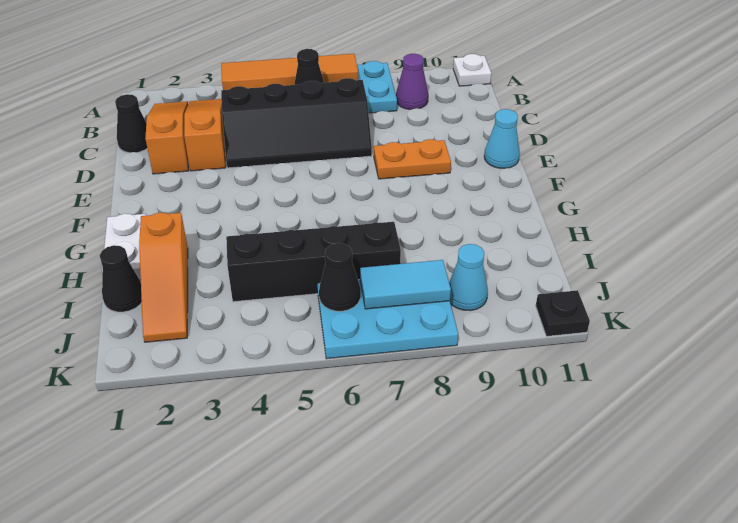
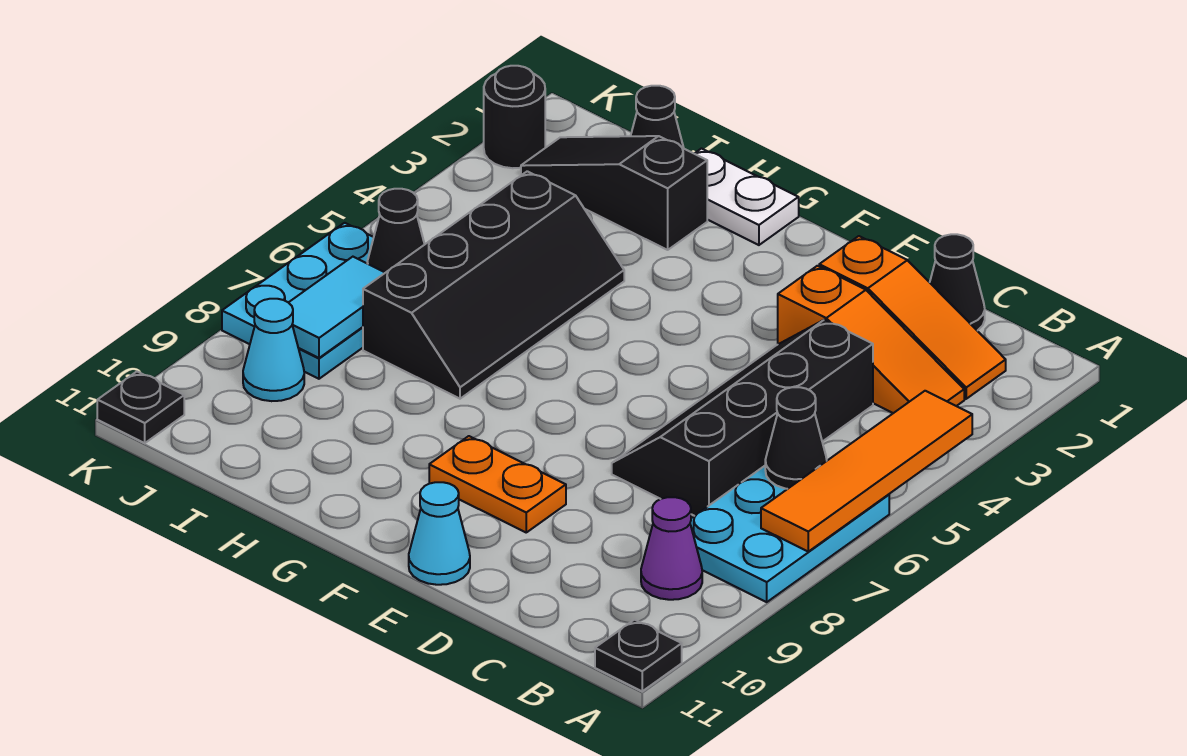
white 1x1 plate [453,54,491,86] -> black 1x1 plate [595,620,682,691]
orange 1x2 plate [374,139,451,179] -> orange 1x2 plate turned to [429,436,566,532]
orange 1x3 slope [139,213,188,342] -> black 1x3 slope [521,136,707,250]
none -> black 1x1 round brick [484,66,545,168]

